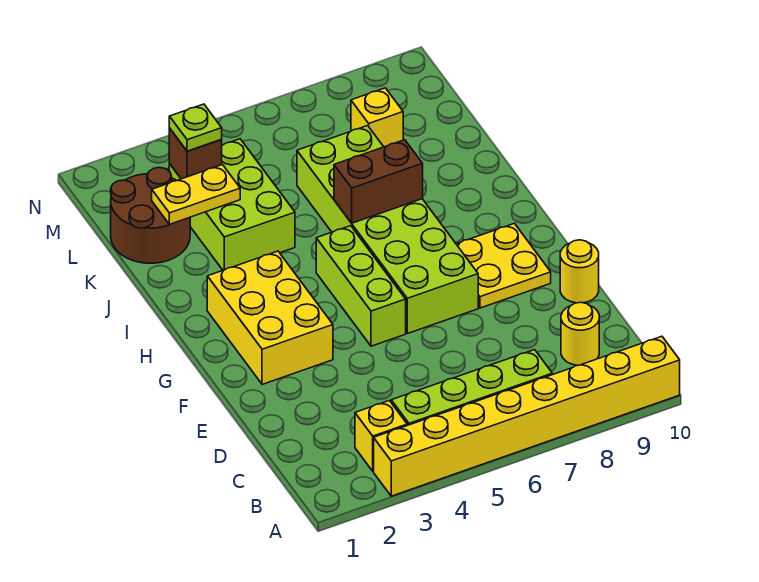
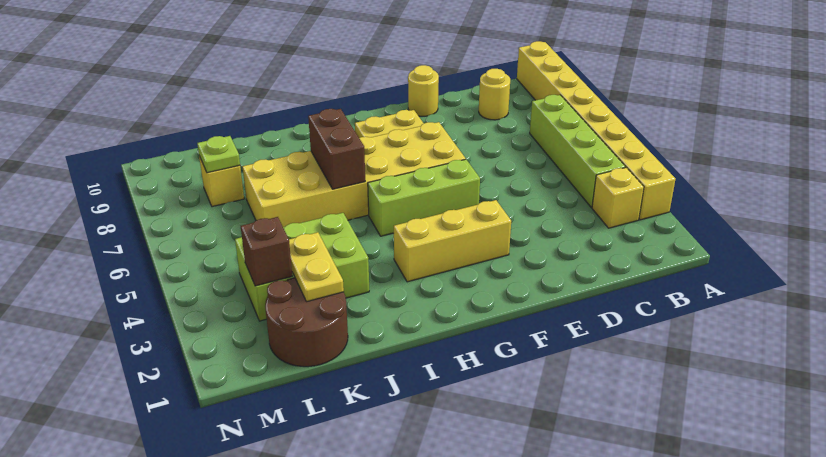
yellow 2x3 brick [207,251,333,384] -> yellow 1x3 brick [394,200,511,282]
lime 2x6 brick [297,126,478,334] -> yellow 2x6 brick [242,122,466,227]
lime 1x1 plate [169,104,222,151] -> lime 1x1 plate moved to [197,136,240,173]

